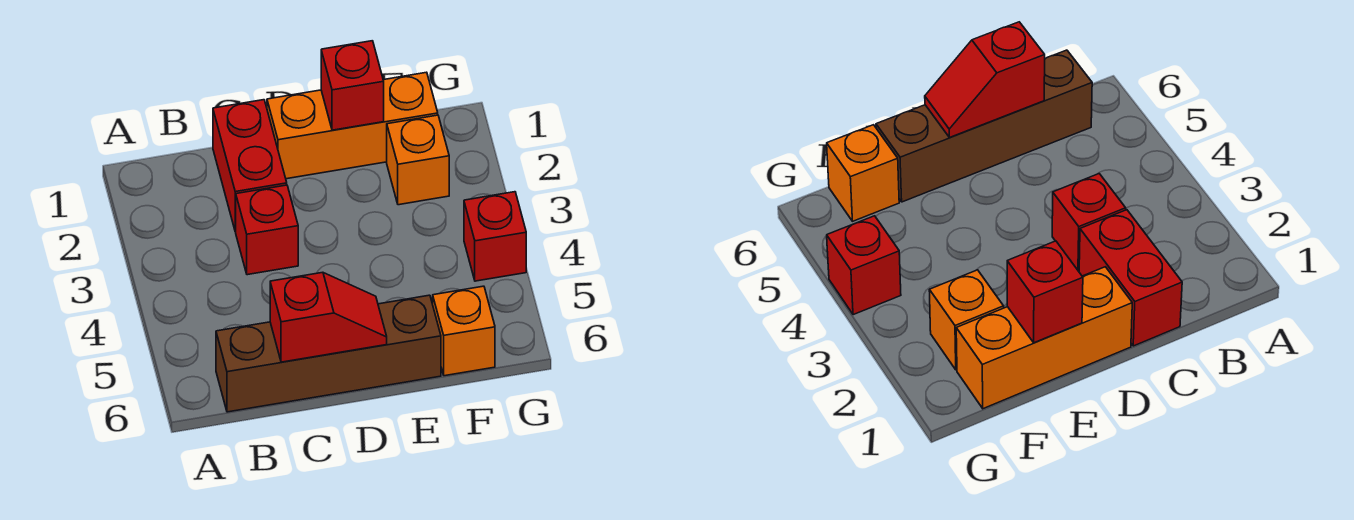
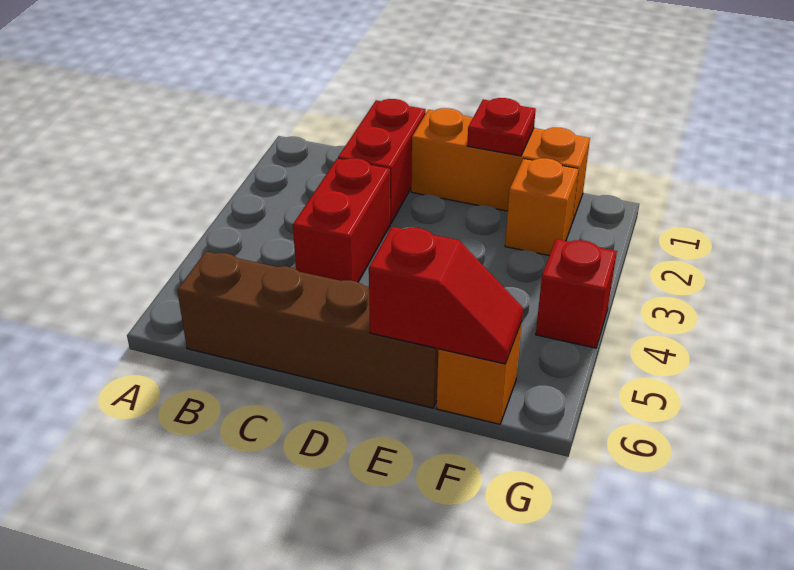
red 1x1 brick [236,185,298,275] -> red 1x2 brick [293,158,390,282]
red 1x2 slope [270,272,387,362] -> red 1x2 slope moved to [369,227,523,364]
red 1x1 brick [321,41,384,130] -> red 1x1 plate [467,98,536,156]

